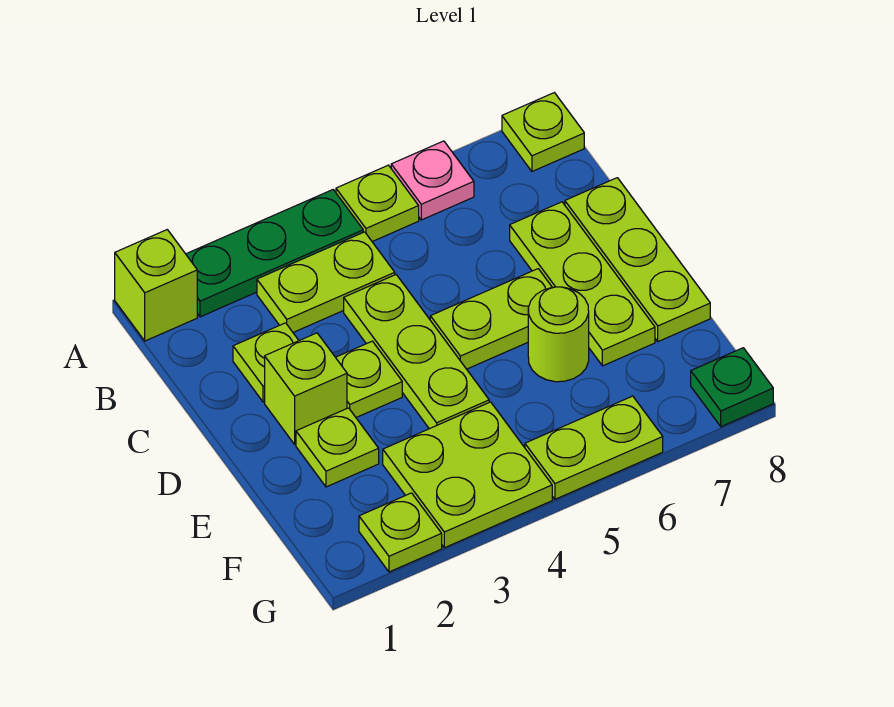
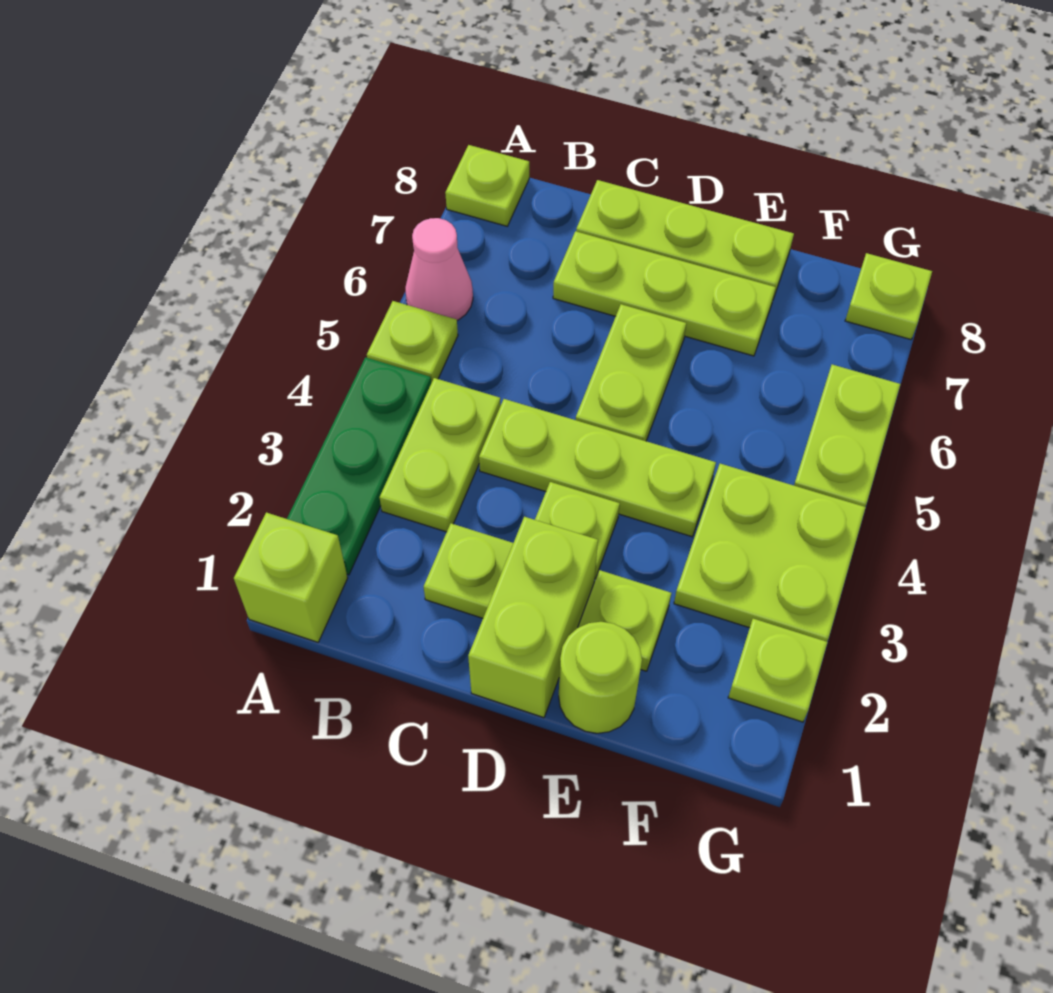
pink 1x1 plate [391,141,474,220] -> pink 1x1 cone [405,218,473,321]
lime 1x1 brick [265,333,347,444] -> lime 1x2 brick [468,517,598,718]
lime 1x1 round brick [528,287,589,382] -> lime 1x1 round brick moved to [559,622,642,733]
green 1x1 plate [691,348,773,427] -> lime 1x1 plate [845,253,932,339]

